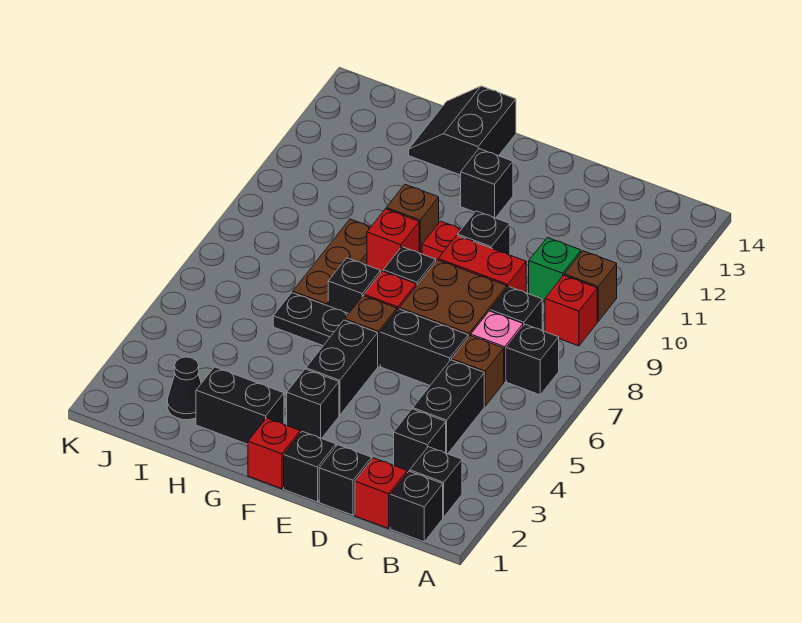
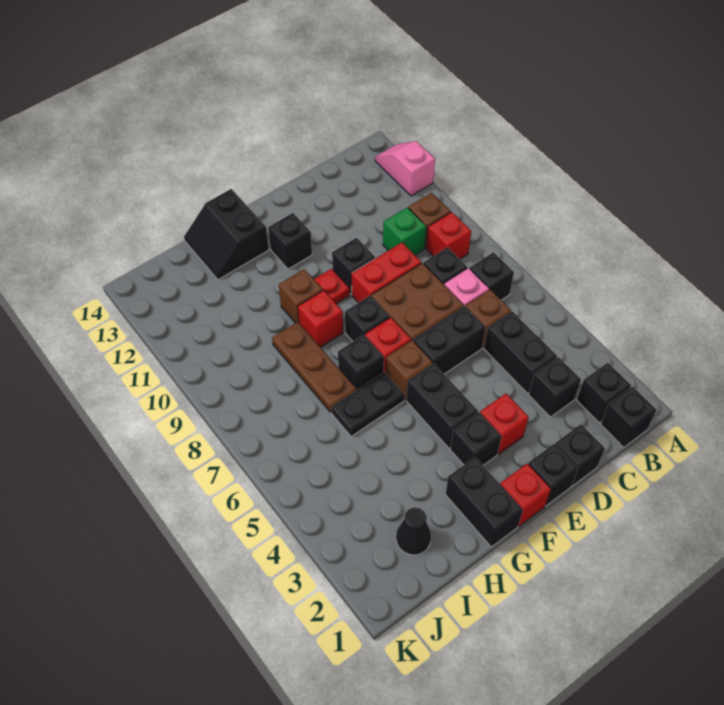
none -> pink 1x2 slope [375,141,435,196]
red 1x1 brick [355,458,408,528] -> red 1x1 brick moved to [480,394,529,454]
black 1x2 brick [196,367,284,444] -> black 1x2 brick turned to [445,457,523,547]

